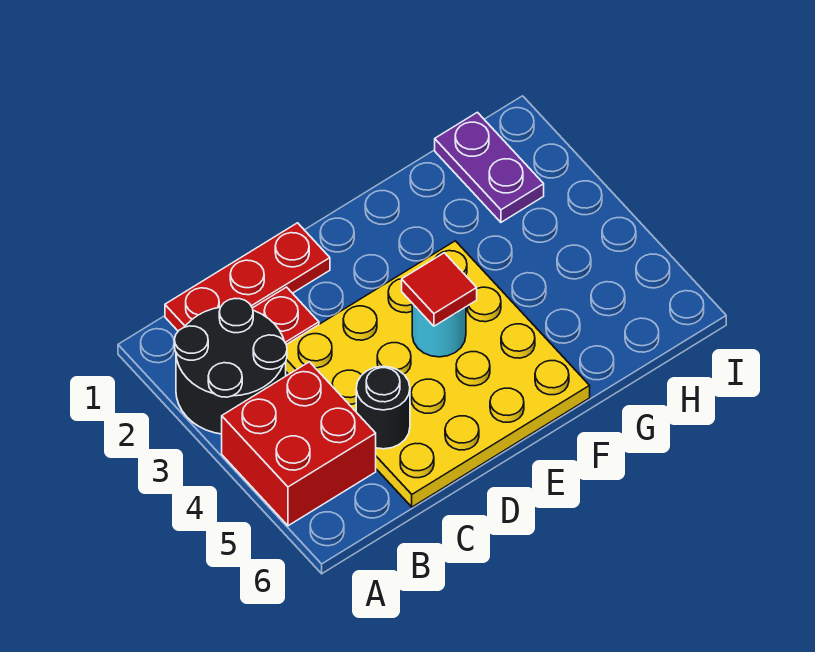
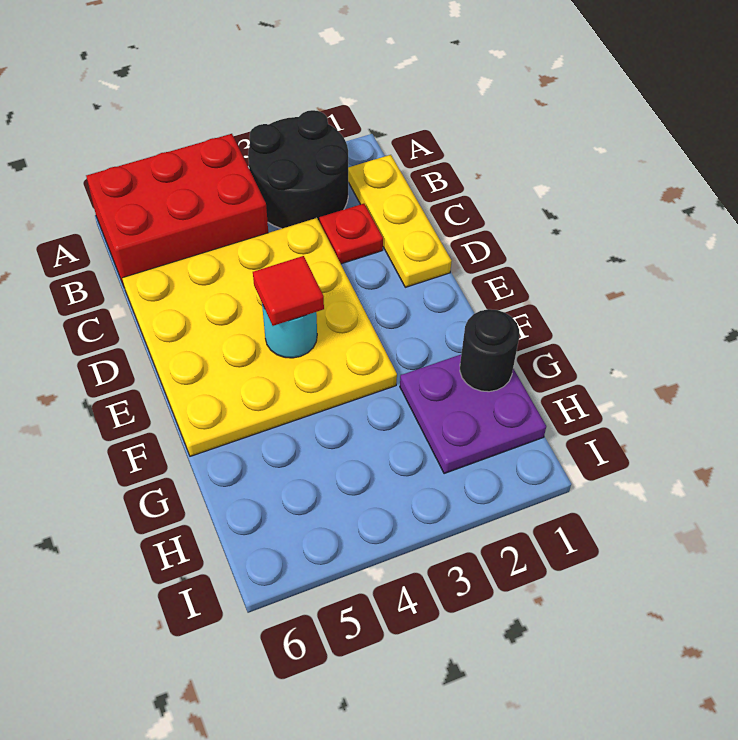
red 2x2 brick [222,362,376,526] -> red 2x3 brick [86,134,268,286]
red 1x3 plate [165,223,330,331] -> yellow 1x3 plate [348,155,451,287]
black 1x1 round brick [356,366,410,449] -> black 1x1 round brick moved to [460,309,519,392]
purple 1x2 plate [435,112,544,222] -> purple 2x2 plate [400,355,546,474]

